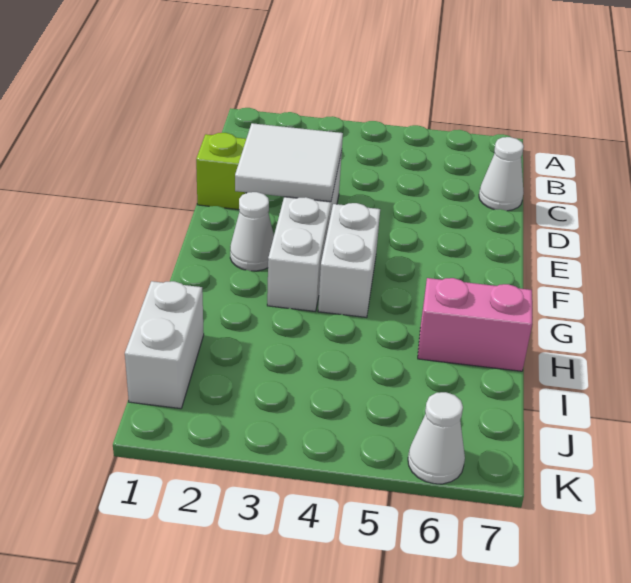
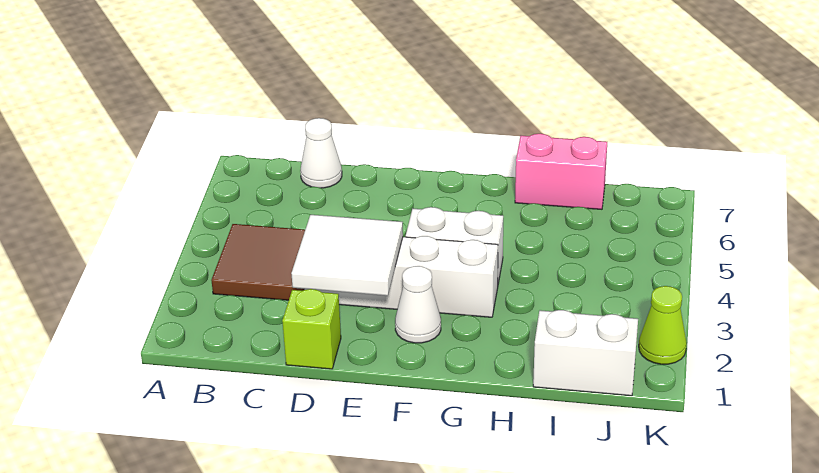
none -> brown 2x2 tile [211,224,305,300]
pink 1x2 brick [418,278,532,371] -> pink 1x2 brick turned to [515,134,607,209]
none -> lime 1x1 cone [639,286,687,364]
white 1x1 cone [408,392,465,484] -> none

